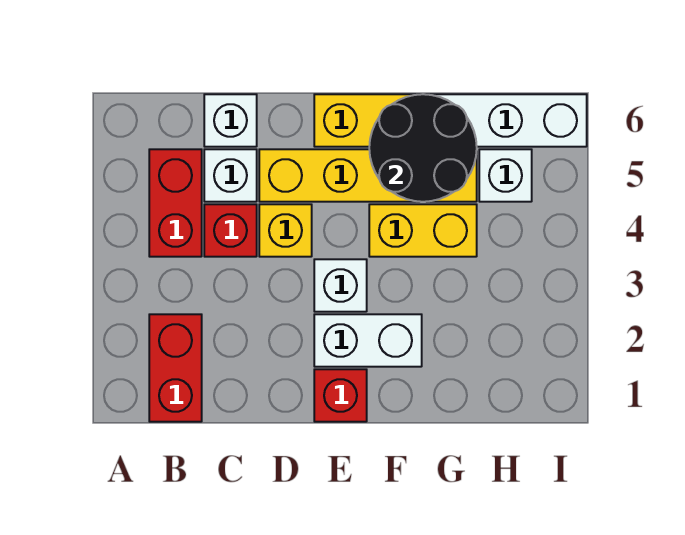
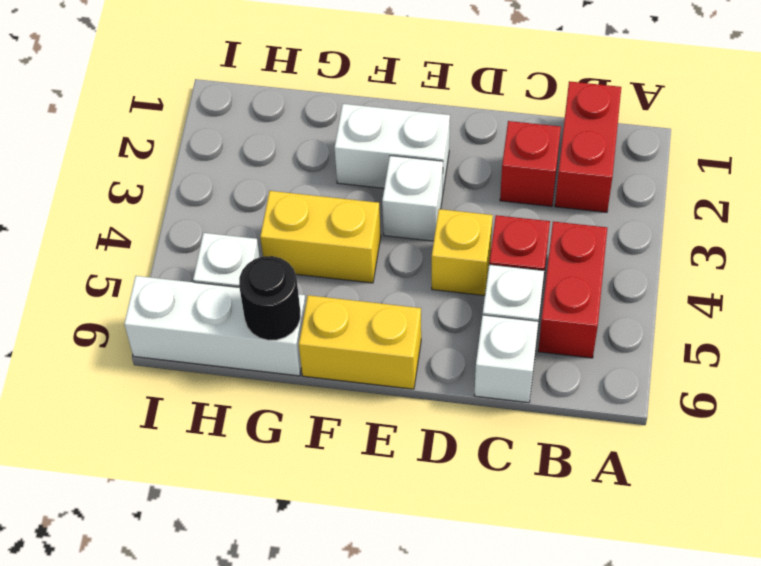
yellow 1x4 brick [259,149,477,202] -> none
red 1x1 brick [314,369,367,422] -> red 1x1 brick moved to [500,121,561,206]
black 2x2 round brick [369,94,477,202] -> black 1x1 round brick [239,256,300,340]

